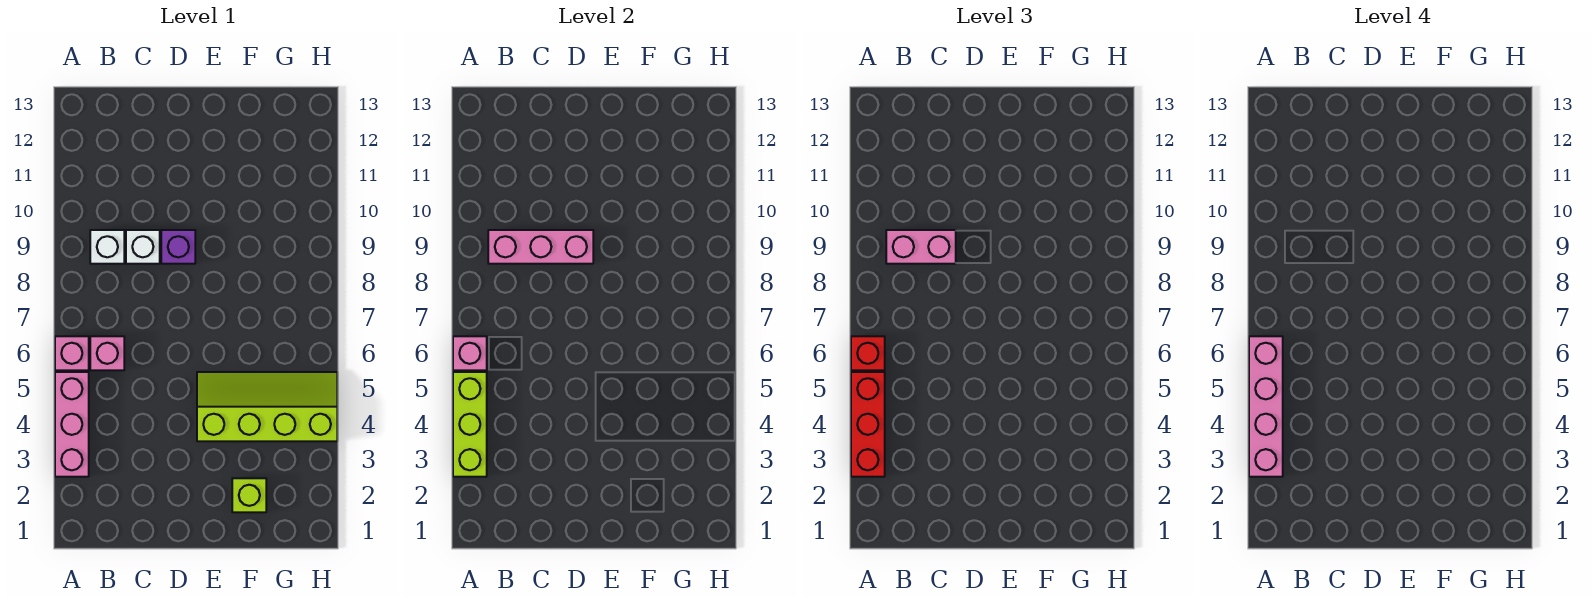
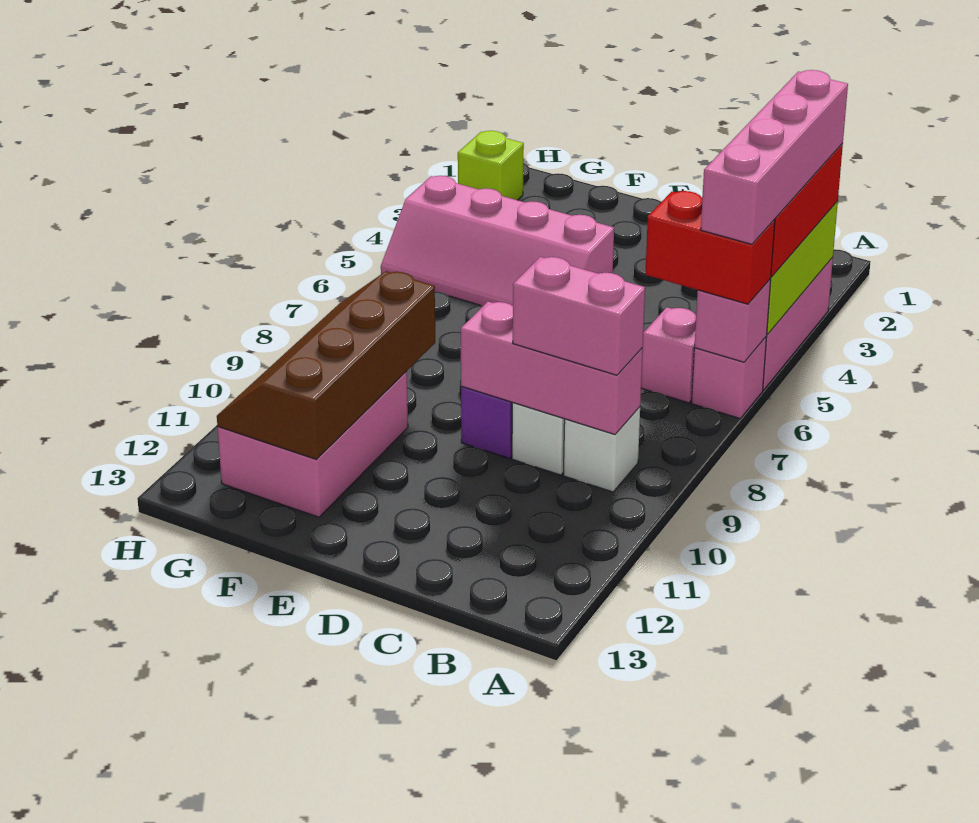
red 1x1 brick [851,336,885,370] -> red 1x2 brick [645,191,775,304]
lime 2x4 slope [197,372,337,441] -> pink 2x4 slope [381,176,614,306]
lime 1x1 brick [232,478,266,512] -> lime 1x1 brick moved to [458,131,524,200]
none -> brown 2x4 slope [217,271,435,459]
none -> pink 2x3 brick [218,372,408,517]

